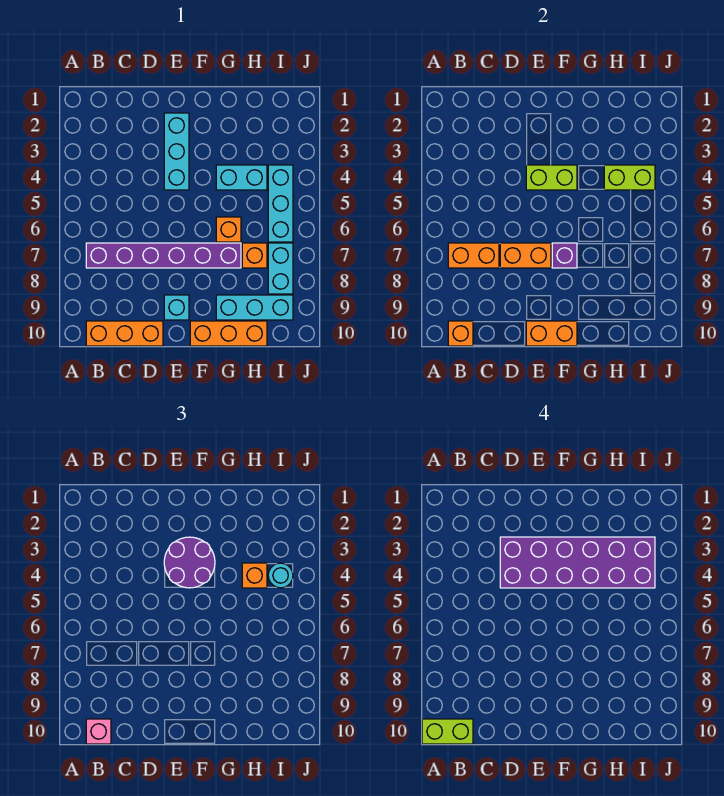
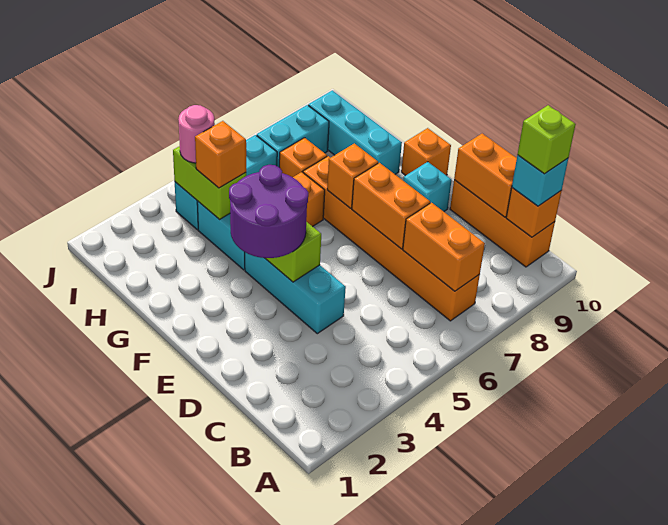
lime 1x2 brick [422,719,473,744] -> lime 1x1 brick [518,105,576,174]
purple 1x6 brick [86,243,241,268] -> orange 1x6 brick [303,156,480,321]
pink 1x1 brick [86,719,111,744] -> cyan 1x1 brick [512,155,568,206]
purple 2x6 brick [500,537,655,588] -> none
cyan 1x3 brick [164,113,189,190] -> cyan 1x3 brick turned to [245,252,346,334]
orange 1x2 brick [526,321,577,346] -> orange 1x2 brick moved to [454,134,517,217]
purple 1x1 brick [552,243,577,268] -> orange 1x1 brick [327,143,378,208]
orange 1x3 brick [190,321,267,346] -> orange 1x1 brick [401,128,451,176]
cyan 1x1 round brick [268,563,293,588] -> pink 1x1 round brick [178,105,215,163]

